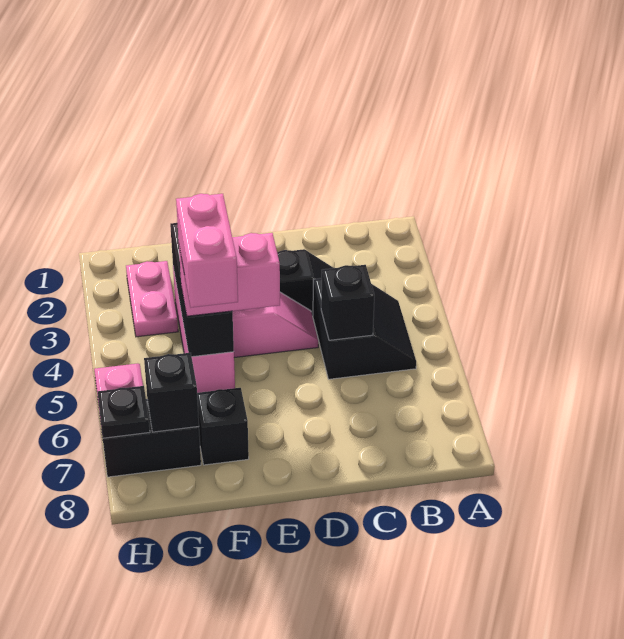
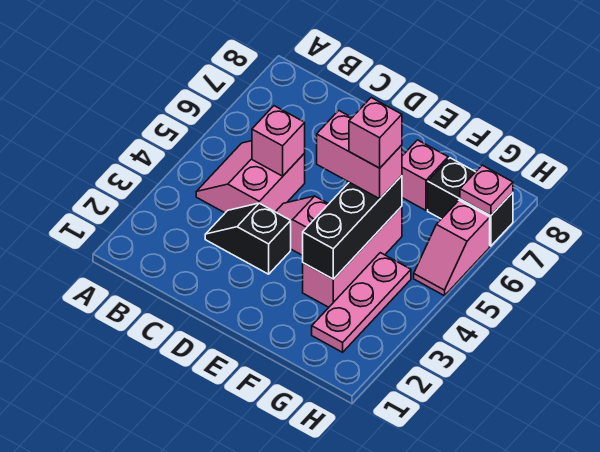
black 2x2 slope [313,278,416,379] -> pink 2x2 slope [196,141,305,213]
black 1x1 brick [321,265,374,340] -> pink 1x1 brick [252,106,305,176]
pink 1x2 brick [176,194,238,307] -> pink 1x1 brick [349,98,402,168]
black 1x1 brick [197,388,249,465] -> pink 1x1 brick [402,140,448,210]
pink 1x2 plate [126,261,178,337] -> pink 1x3 plate [312,253,411,352]
black 1x1 brick [144,353,199,432] -> none
black 1x1 plate [97,386,150,438] -> pink 1x1 plate [460,165,513,216]

